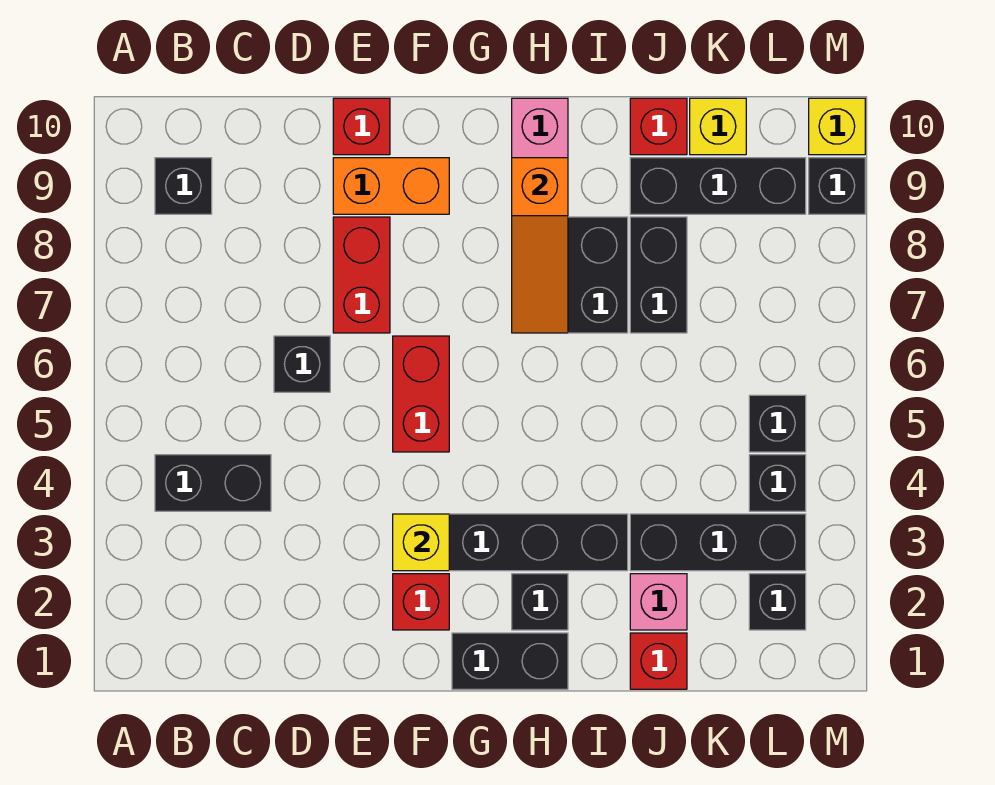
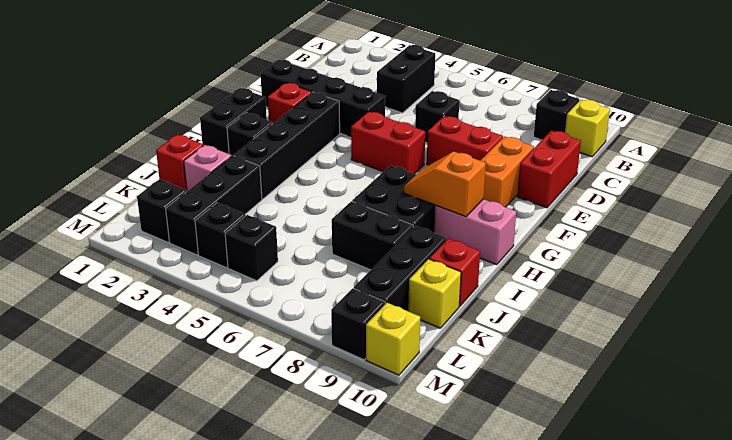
none -> black 1x4 brick [261,60,385,137]
red 1x1 brick [333,98,390,155] -> red 1x2 brick [517,131,581,208]
yellow 1x1 brick [393,514,449,571] -> yellow 1x1 brick moved to [565,100,610,157]
orange 1x3 slope [512,158,568,333] -> orange 1x2 slope [403,152,486,217]

